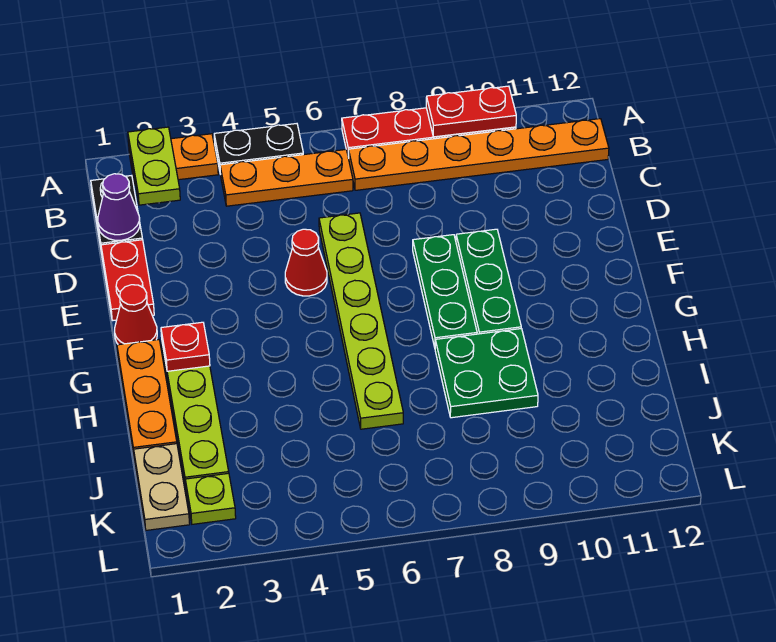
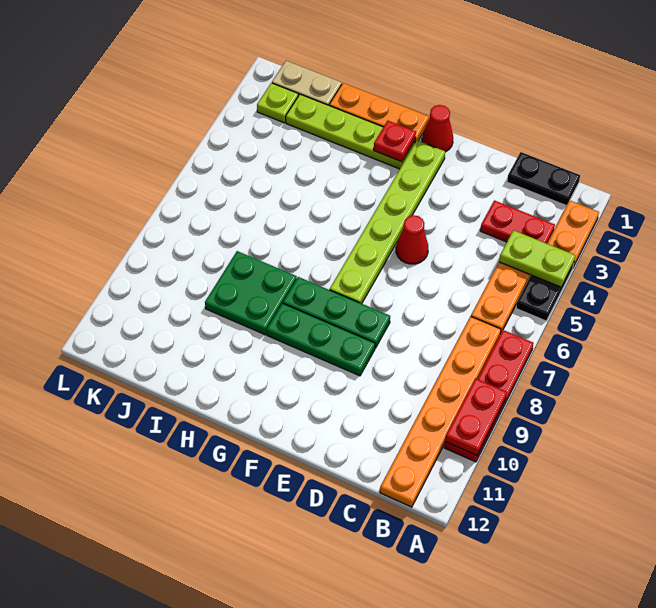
lime 1x2 plate [128,127,180,205] -> lime 1x2 plate moved to [499,230,575,287]
purple 1x1 cone [98,174,140,240] -> none
red 1x2 plate [101,240,154,321] -> red 1x2 plate moved to [480,200,555,244]
lime 1x6 plate [319,213,403,429] -> lime 1x6 plate turned to [330,140,445,304]

